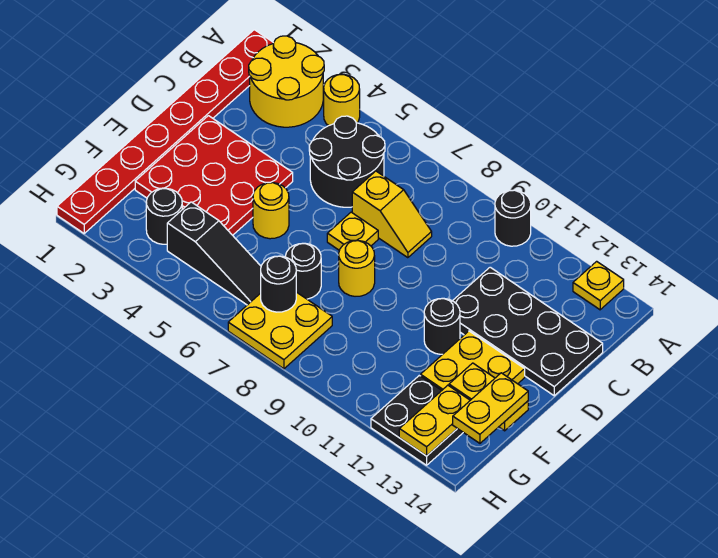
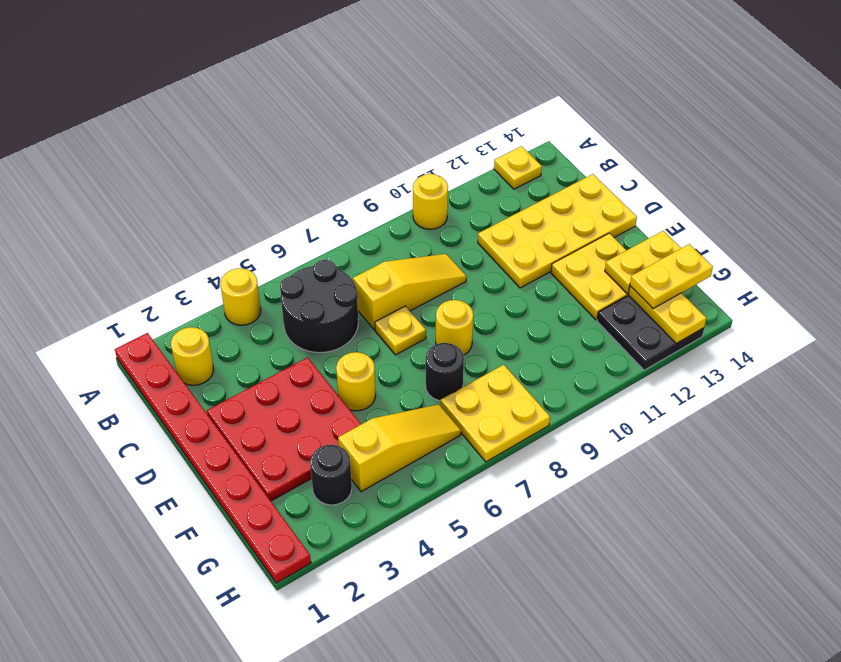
yellow 2x2 round brick [249,36,324,127] -> yellow 1x1 round brick [171,327,214,385]
black 1x1 round brick [495,190,531,246] -> yellow 1x1 round brick [413,174,448,229]
yellow 1x2 slope [352,171,432,258] -> yellow 1x3 slope [353,254,467,330]
black 2x4 plate [453,267,603,396] -> yellow 2x4 plate [478,174,637,288]
black 1x1 round brick [424,298,460,354] -> none
yellow 1x2 plate [453,373,528,443] -> yellow 1x2 plate turned to [630,244,713,309]
black 1x3 slope [167,202,261,305] -> yellow 1x3 slope [338,404,461,492]
black 1x1 round brick [261,256,296,312] -> none

